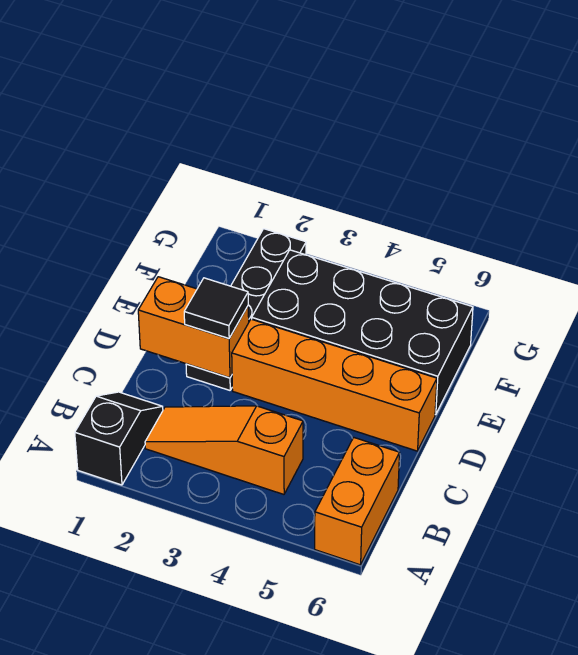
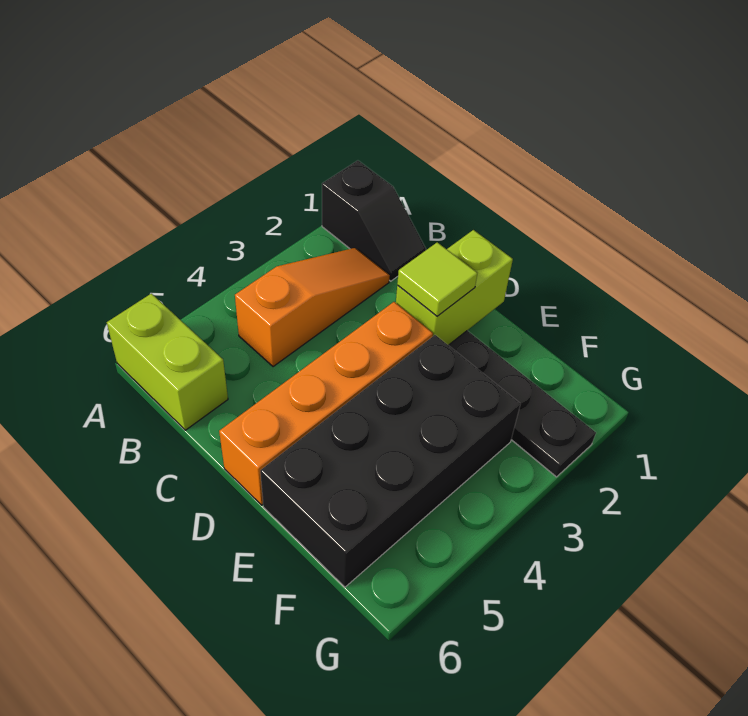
orange 1x2 brick [315,438,400,565] -> lime 1x2 brick [107,294,228,430]
orange 1x2 brick [138,277,249,378] -> lime 1x2 brick [396,230,513,345]
black 1x1 tile [184,278,248,339] -> lime 1x1 tile [397,242,477,316]

